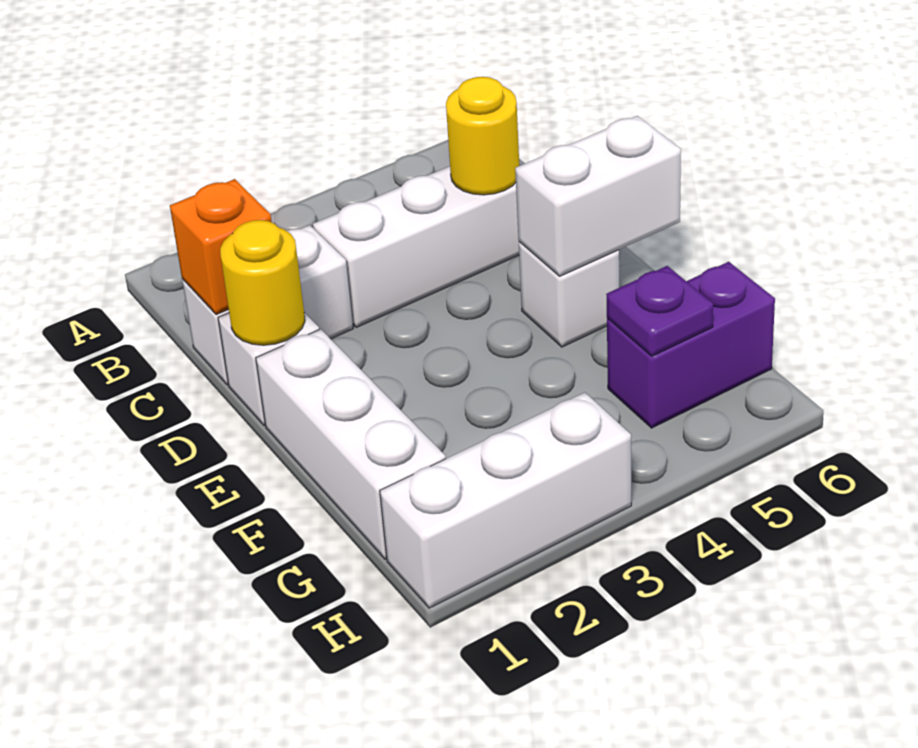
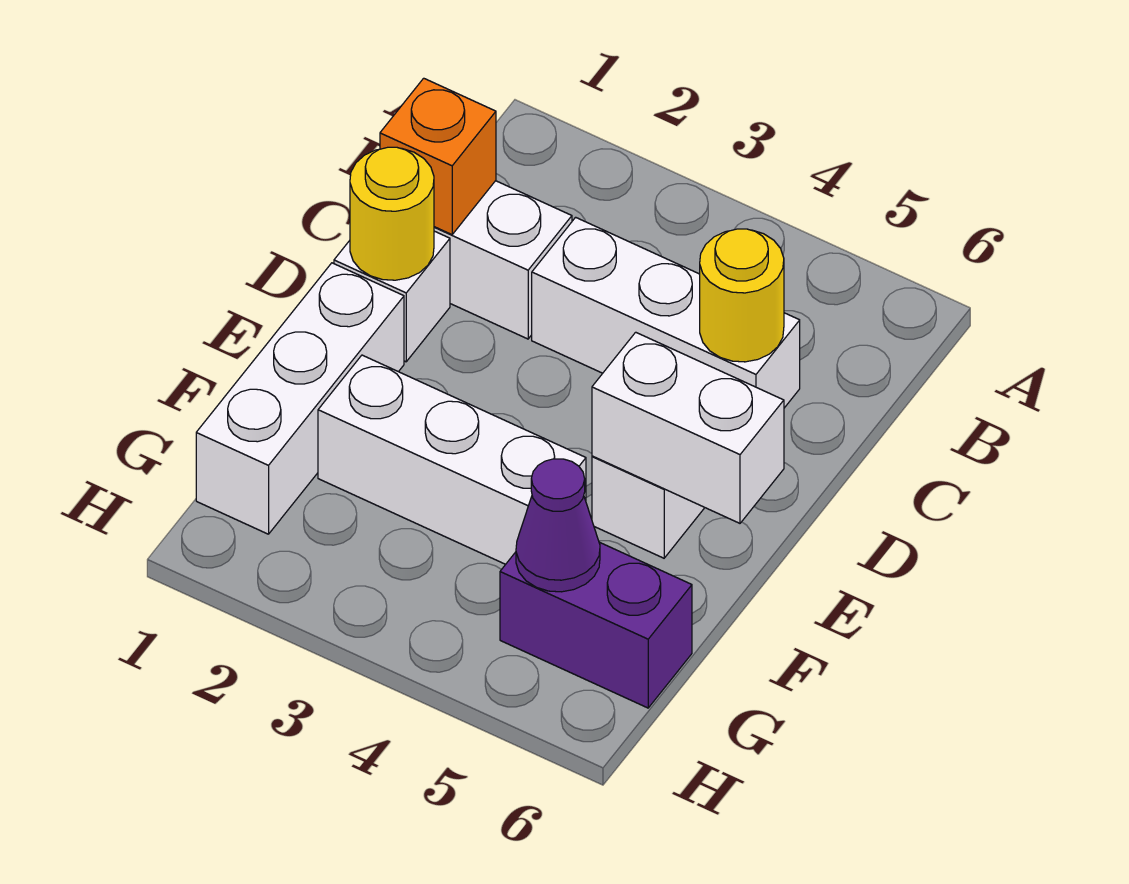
purple 1x1 plate [606,266,713,356] -> purple 1x1 cone [516,459,600,592]
white 1x3 brick [380,392,631,608] -> white 1x3 brick moved to [318,355,586,564]

